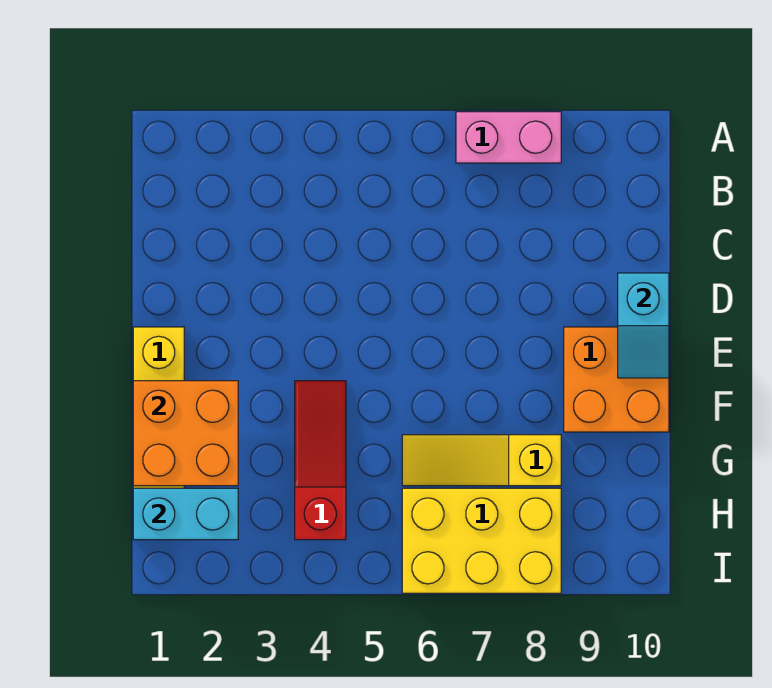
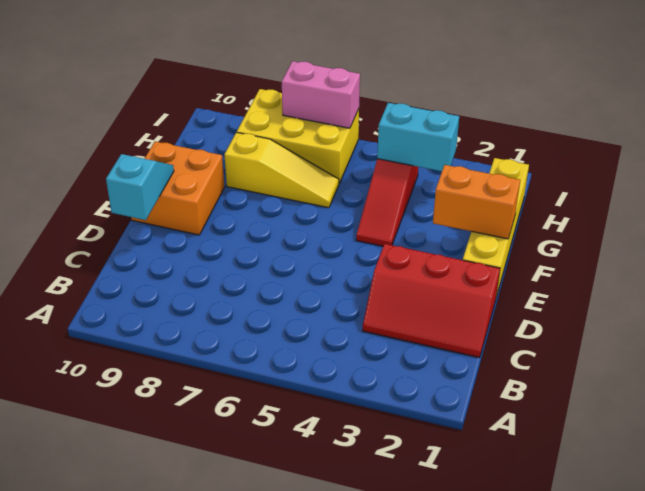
pink 1x2 brick [456,112,561,163] -> pink 1x2 brick moved to [282,61,360,128]
none -> red 2x3 slope [363,244,500,358]
orange 2x2 brick [133,381,238,486] -> orange 1x2 brick [433,165,520,239]
cyan 1x2 brick [133,488,238,540] -> cyan 1x2 brick moved to [377,103,459,171]

